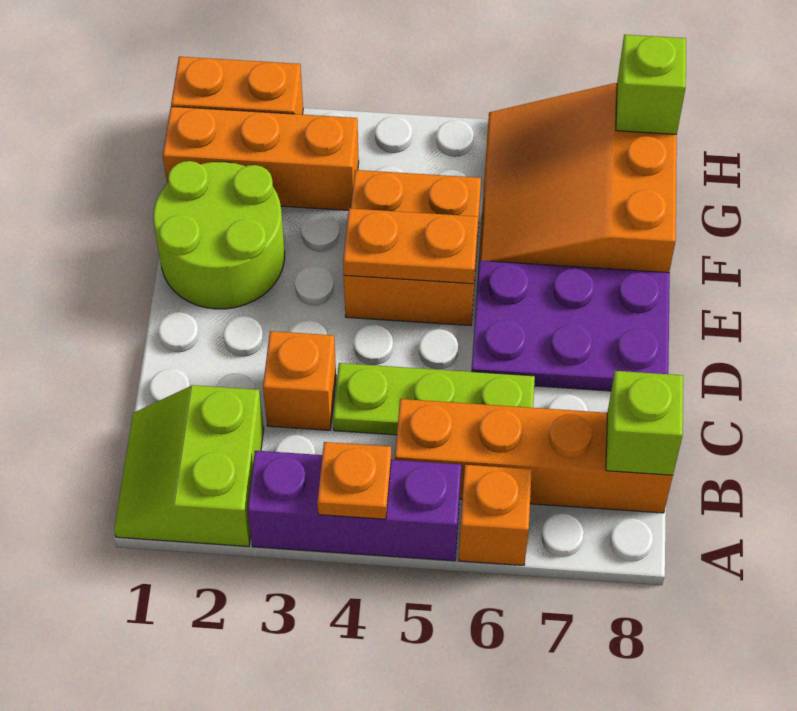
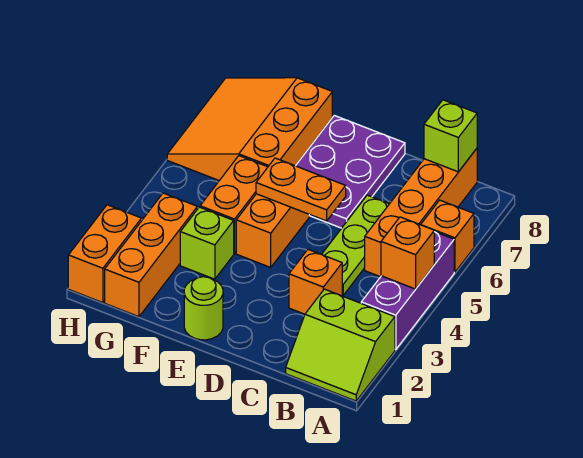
orange 1x1 plate [317,442,391,519] -> orange 1x1 brick [381,217,434,289]
lime 2x2 round brick [153,161,285,309] -> lime 1x1 round brick [184,277,223,340]
orange 1x2 plate [343,208,478,284] -> orange 1x2 plate turned to [256,158,346,221]
orange 3x3 slope [479,83,677,273] -> orange 3x3 slope turned to [167,78,332,181]
lime 1x1 brick [616,35,686,134] -> lime 1x1 brick moved to [180,207,234,279]

